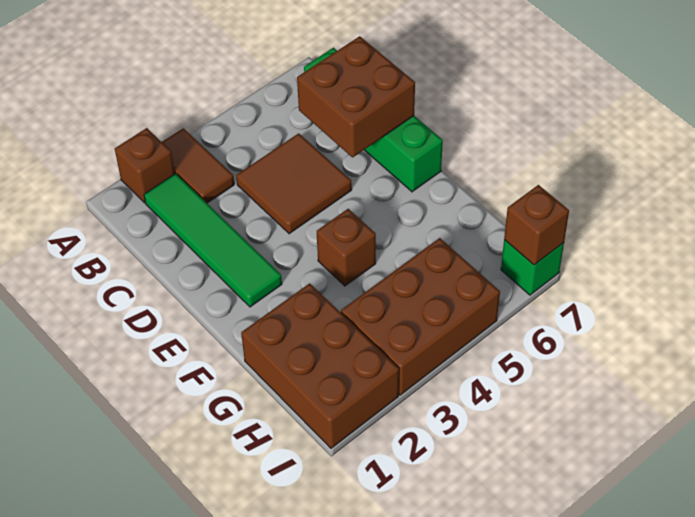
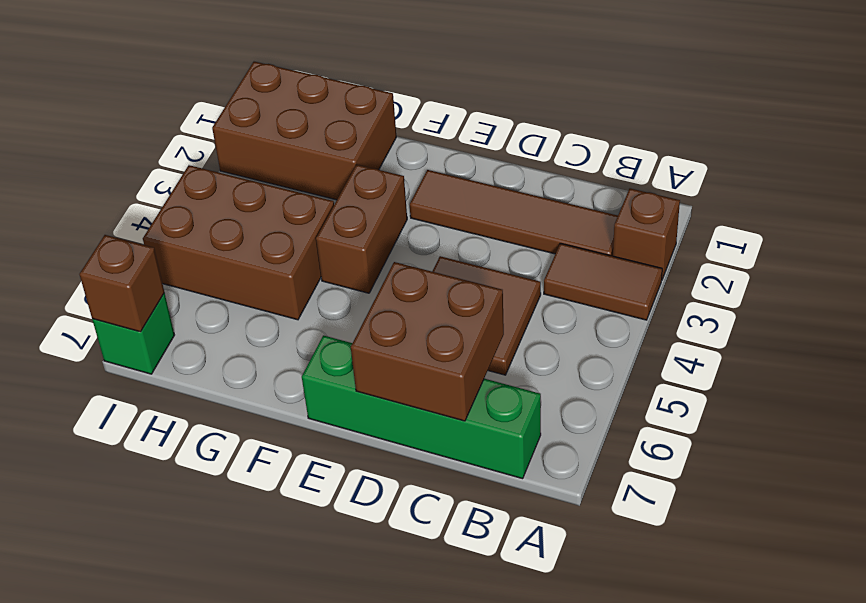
green 1x4 tile [144,174,282,307] -> brown 1x4 tile [410,170,618,256]
brown 1x1 brick [317,209,376,286] -> brown 1x2 brick [316,165,407,293]
brown 2x3 brick [341,238,500,395] -> brown 2x3 brick turned to [143,165,334,320]

